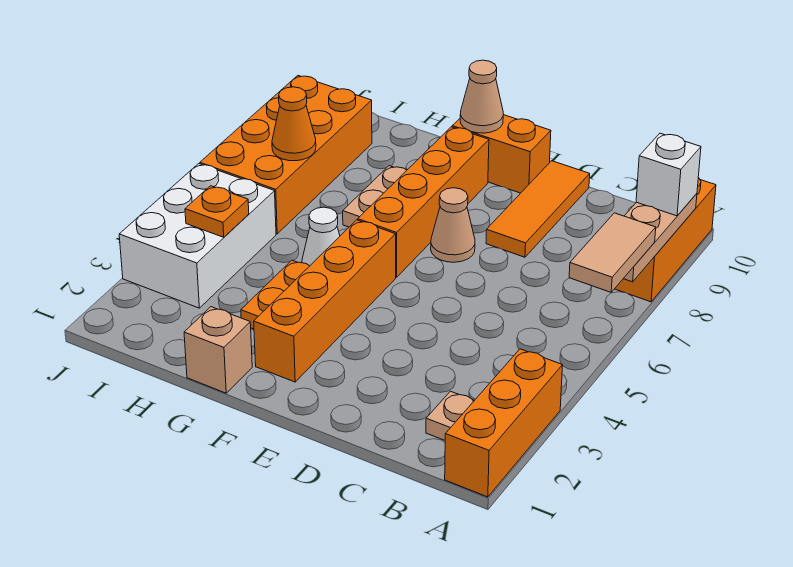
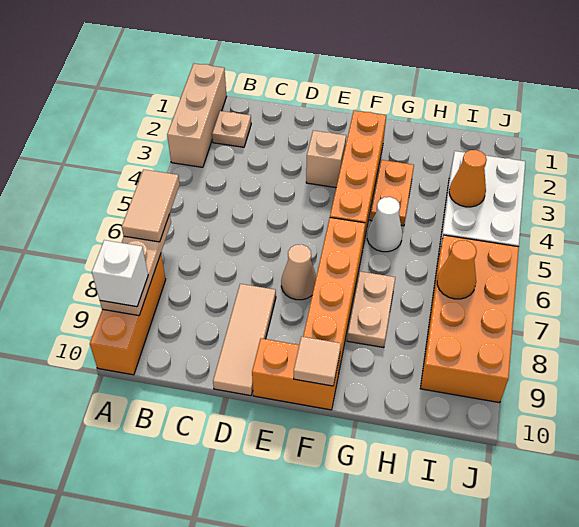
orange 1x3 brick [445,349,563,497] -> tan 1x3 brick [167,64,227,167]
orange 1x3 tile [486,161,590,257] -> tan 1x3 tile [213,284,276,396]
tan 1x1 cone [460,60,503,133] -> tan 1x1 tile [294,337,341,386]
tan 1x1 brick [184,307,252,393] -> tan 1x1 brick moved to [306,131,346,188]
orange 1x1 plate [185,186,249,237] -> orange 1x1 cone [449,150,487,207]

